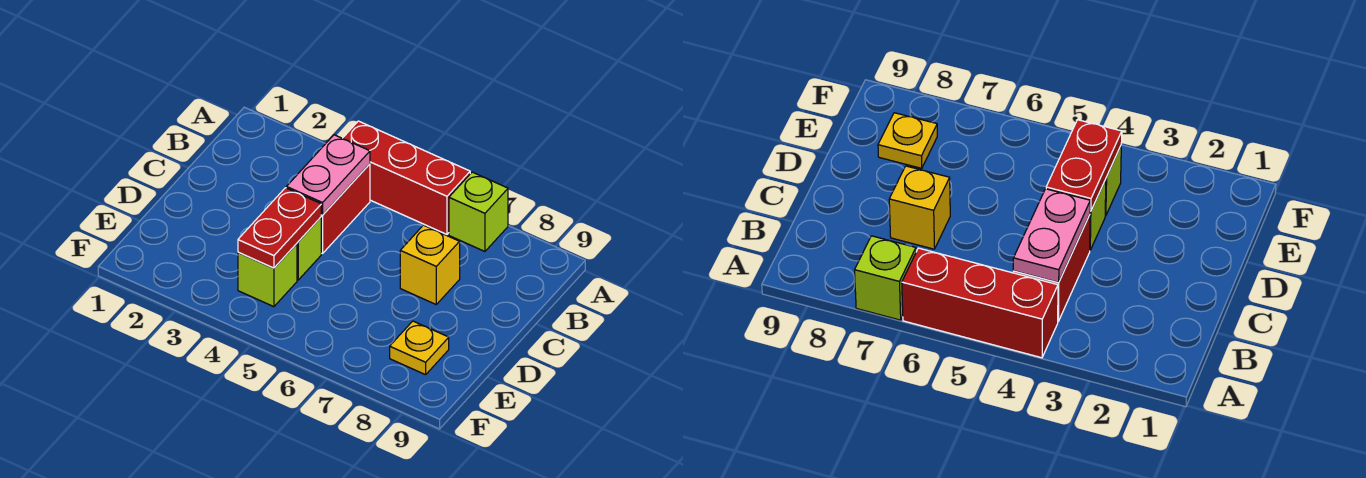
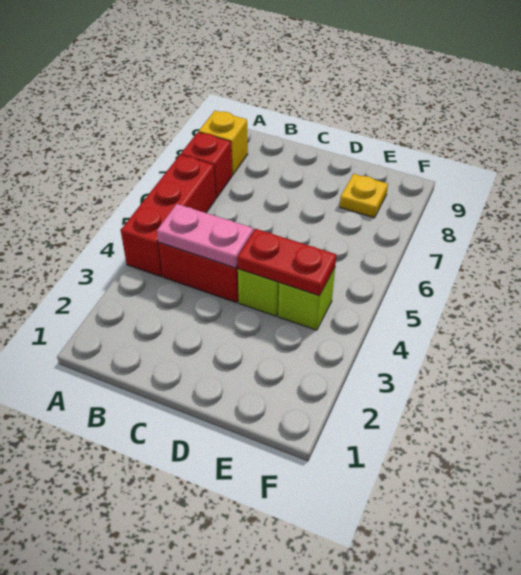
lime 1x1 brick [449,172,508,251] -> red 1x1 brick [181,132,232,198]
yellow 1x1 brick [400,225,460,304] -> yellow 1x1 brick moved to [199,111,248,175]

